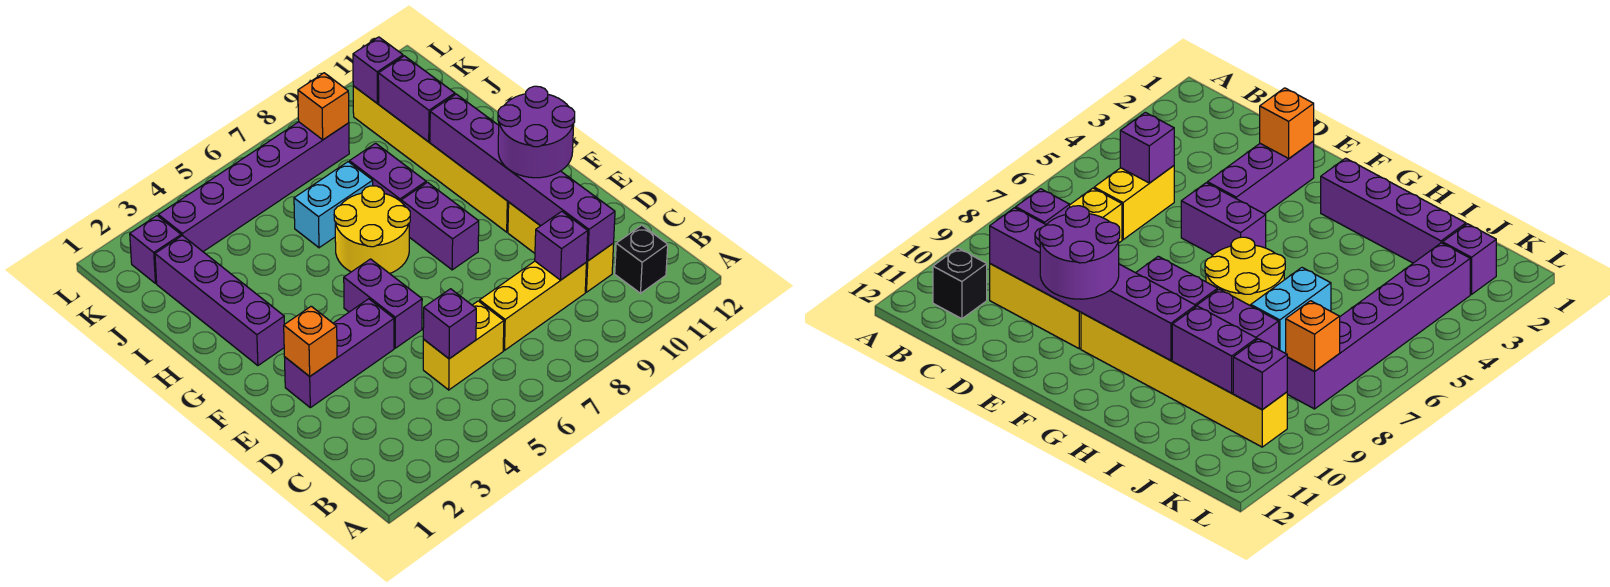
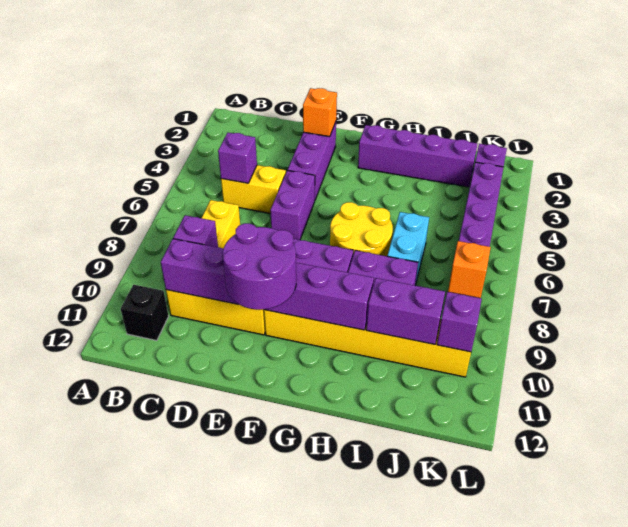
yellow 1x2 brick [423,301,504,390] -> yellow 1x2 brick turned to [221,165,286,213]
purple 1x2 brick [344,259,422,348] -> purple 1x2 brick turned to [270,170,315,240]

